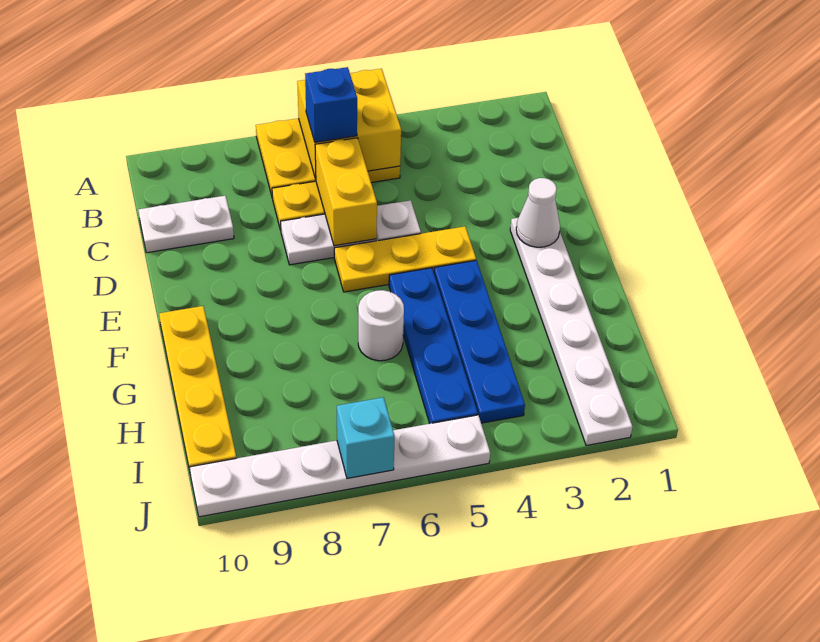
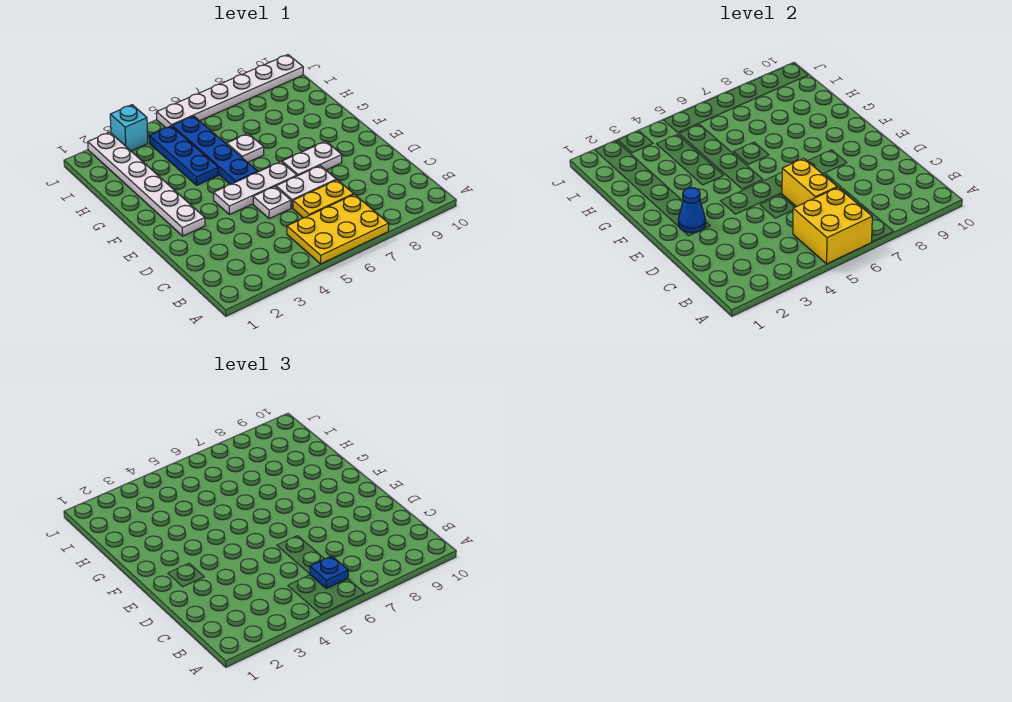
blue 1x1 brick [305,67,357,142] -> blue 1x1 plate [310,556,348,588]
white 1x2 plate [139,196,234,253] -> white 1x2 plate moved to [282,141,342,176]
white 1x1 cone [516,178,560,247] -> blue 1x1 cone [678,188,706,233]
yellow 1x3 plate [334,226,476,292] -> white 1x3 plate [214,162,297,215]
blue 1x4 plate [434,260,525,423] -> blue 1x3 plate [149,126,218,185]
yellow 1x4 plate [159,306,236,471] -> none
white 1x1 round brick [358,290,404,361] -> white 1x1 plate [227,134,264,162]
cyan 1x1 brick [337,397,395,479] -> cyan 1x1 brick moved to [110,105,148,151]

